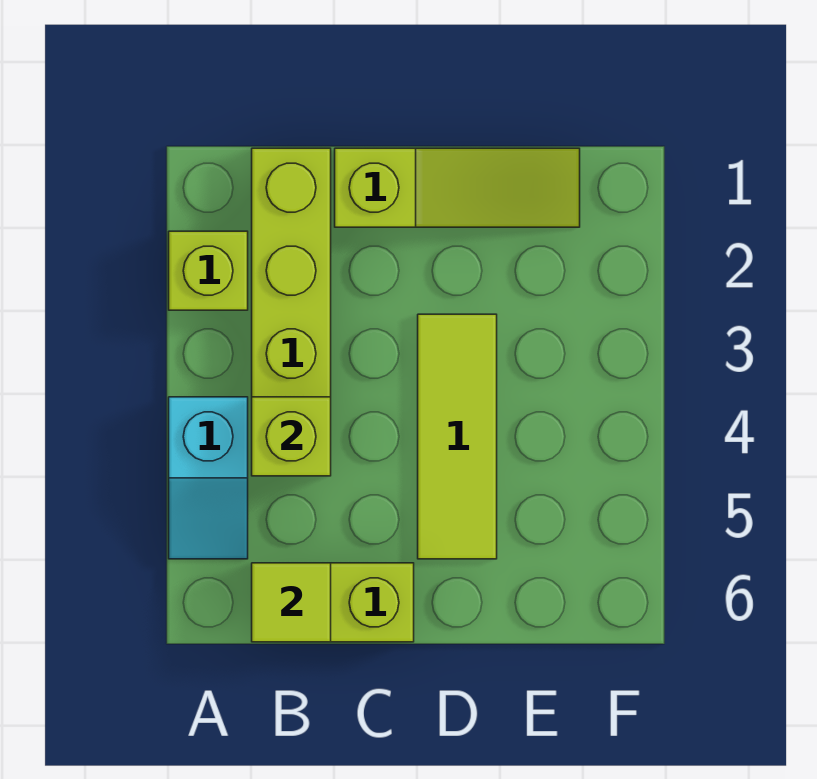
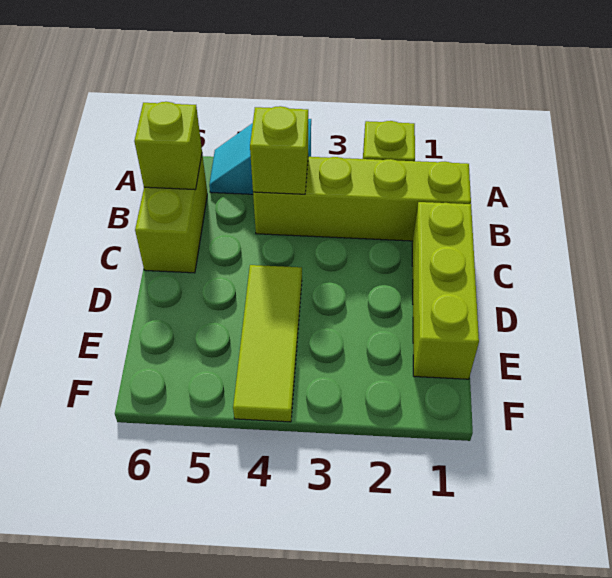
lime 1x1 tile [252,563,331,642] -> lime 1x1 brick [134,102,202,190]
lime 1x3 slope [335,148,580,227] -> lime 1x3 brick [412,202,479,379]
lime 1x3 tile [418,314,497,559] -> lime 1x3 tile turned to [233,265,302,422]

